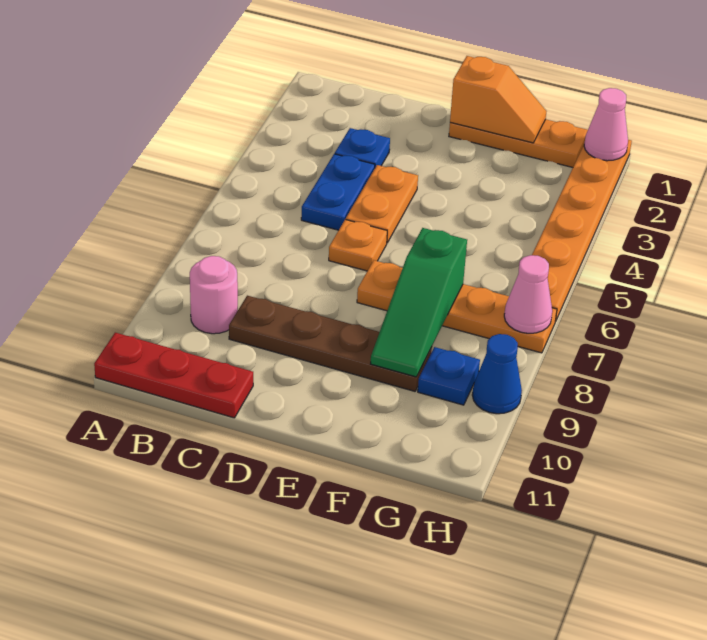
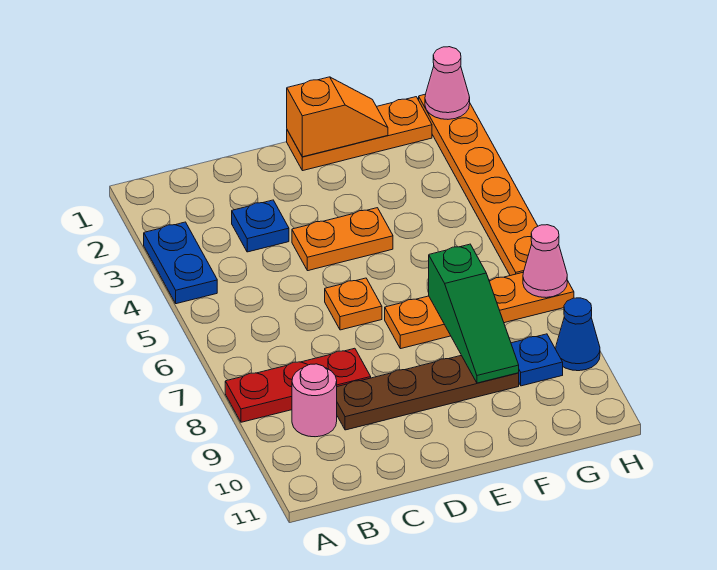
red 1x3 plate [94,333,253,418] -> red 1x3 plate moved to [225,348,371,422]
blue 1x2 plate [301,154,375,230] -> blue 1x2 plate moved to [144,222,217,304]
orange 1x2 plate [346,165,418,243] -> orange 1x2 plate turned to [292,208,393,271]

